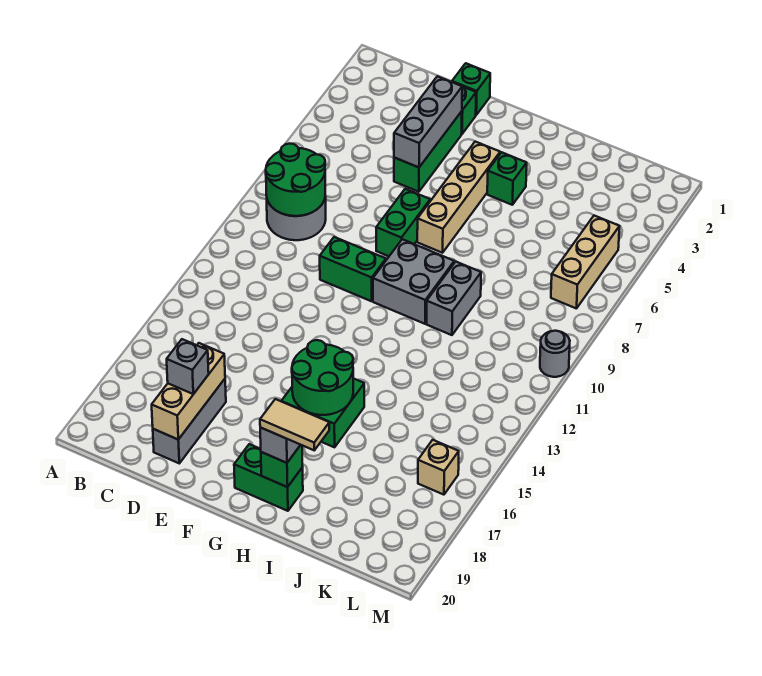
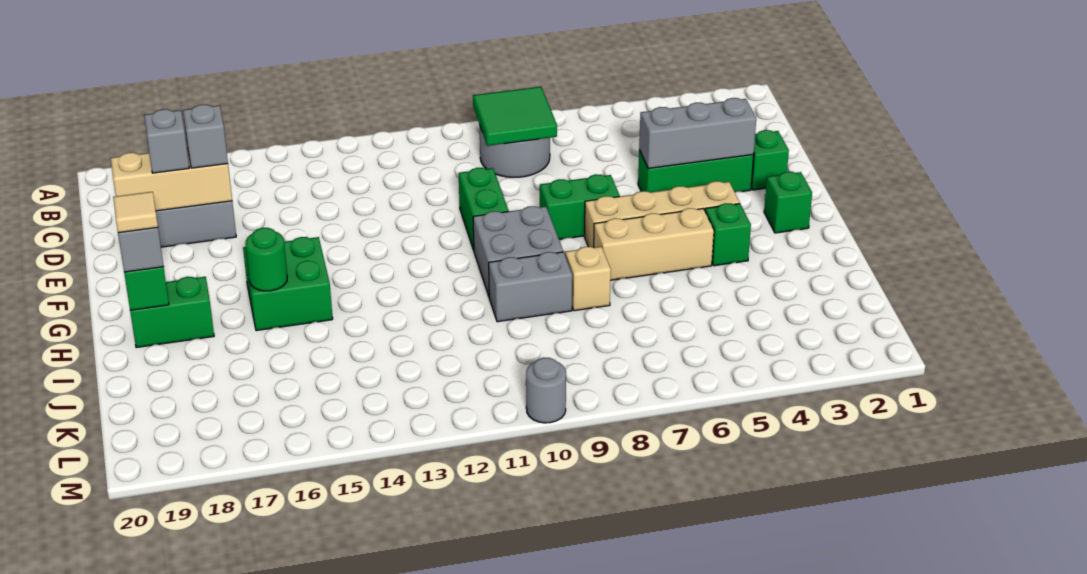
green 2x2 round brick [266,144,325,216] -> green 2x2 tile [473,87,557,146]
none -> grey 1x1 brick [183,105,228,168]
green 1x1 brick [452,63,490,115] -> green 1x1 brick moved to [764,172,812,233]
green 2x2 round brick [292,340,353,415] -> green 1x1 round brick [245,228,287,291]
green 1x2 brick [234,444,303,511] -> green 1x2 brick turned to [130,277,214,348]
tan 1x2 tile [260,399,329,450] -> tan 1x1 tile [113,192,158,233]
tan 1x3 brick [551,216,620,309] -> tan 1x3 brick moved to [594,208,714,280]
tan 1x1 brick [418,440,459,495] -> tan 1x1 brick moved to [565,247,611,311]

